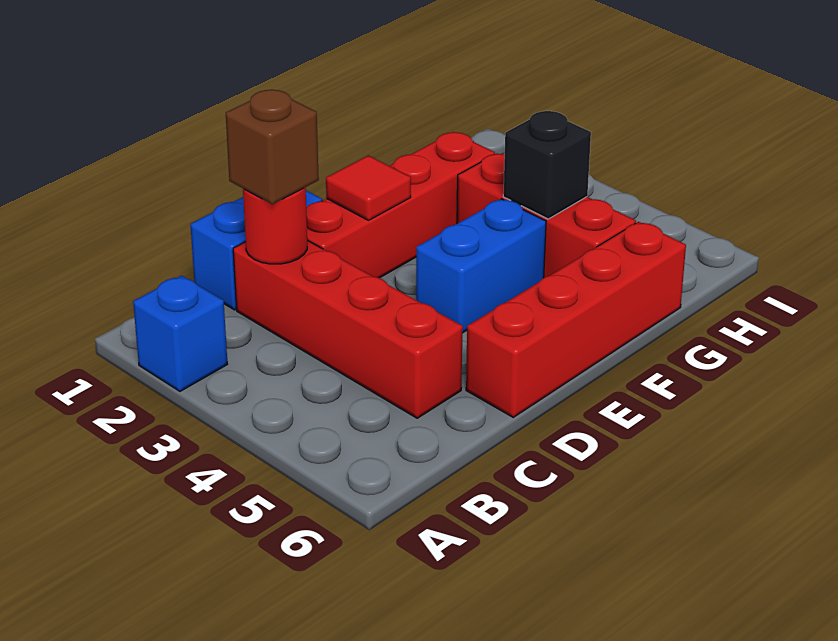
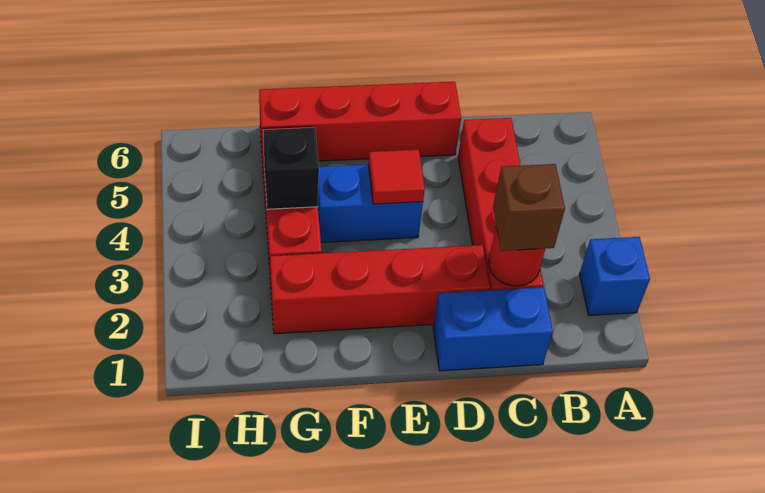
red 1x1 tile [326,155,411,220] -> red 1x1 tile moved to [368,149,425,204]

